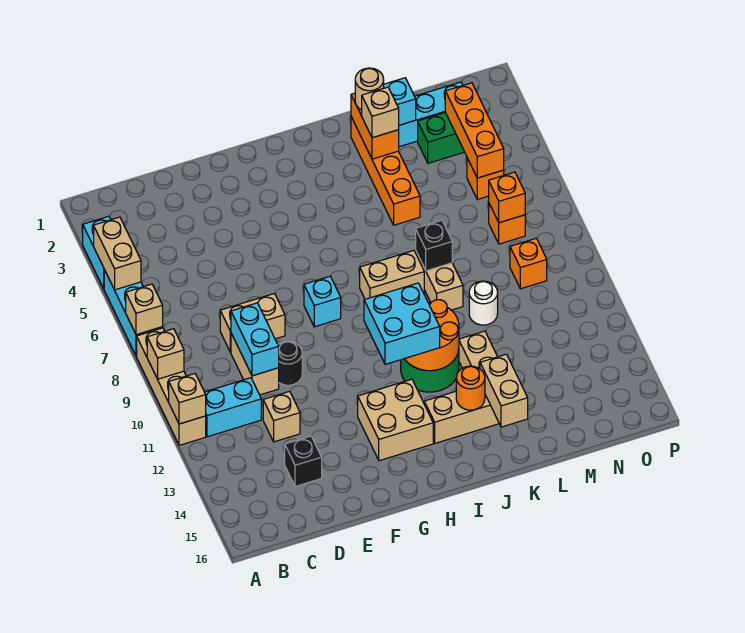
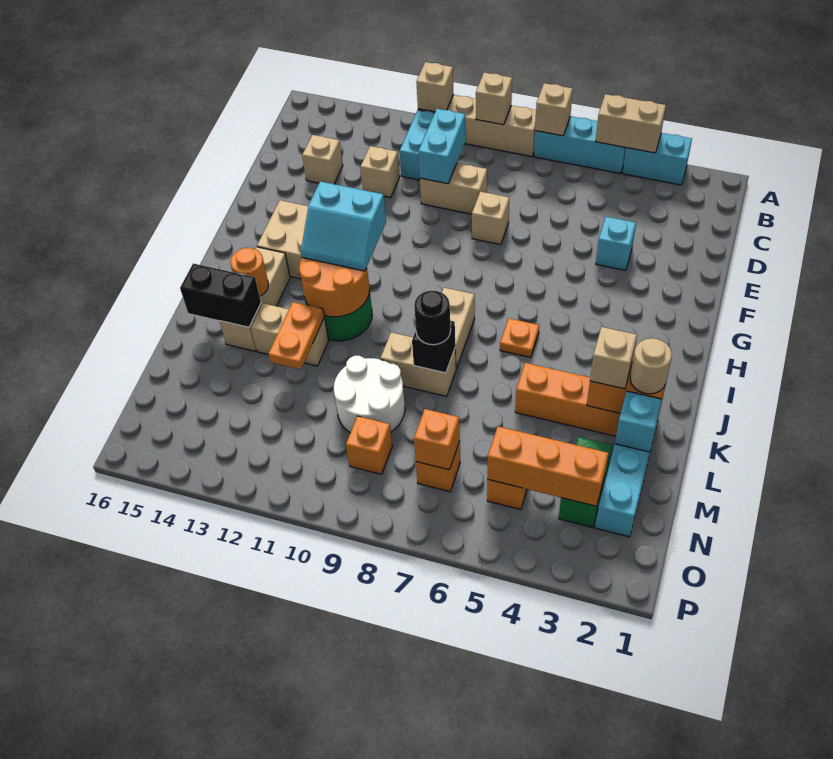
tan 1x2 brick [220,294,285,352] -> tan 1x1 brick [472,192,509,245]
cyan 1x2 brick [231,303,279,376] -> cyan 1x2 brick turned to [418,109,466,184]
black 1x1 brick [285,436,322,487] -> tan 1x1 brick [302,135,343,184]
black 1x1 round brick [278,341,302,385] -> black 1x1 round brick moved to [414,291,451,345]
cyan 1x1 brick [304,276,341,327] -> cyan 1x1 brick moved to [596,217,636,271]
cyan 2x2 brick [364,283,440,364] -> cyan 2x2 slope [301,181,386,271]
none -> orange 1x1 plate [500,318,539,358]
none -> orange 1x2 plate [268,302,324,369]
tan 1x2 brick [480,354,528,427] -> black 1x2 brick [180,263,261,327]
white 1x1 round brick [469,281,498,325] -> white 2x2 round brick [334,356,405,433]

